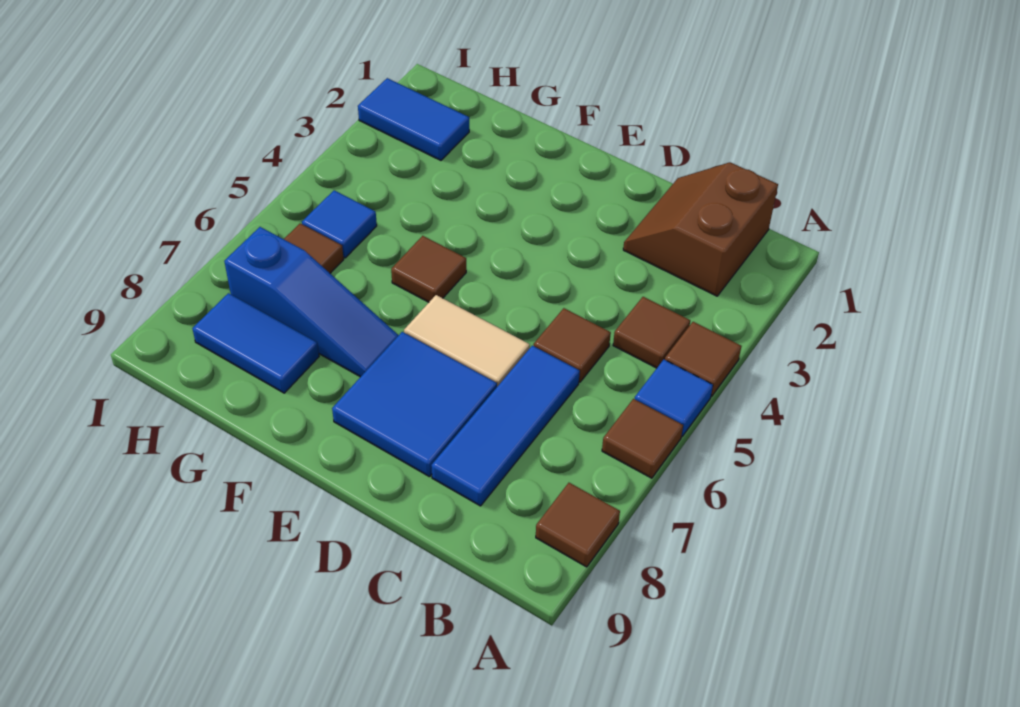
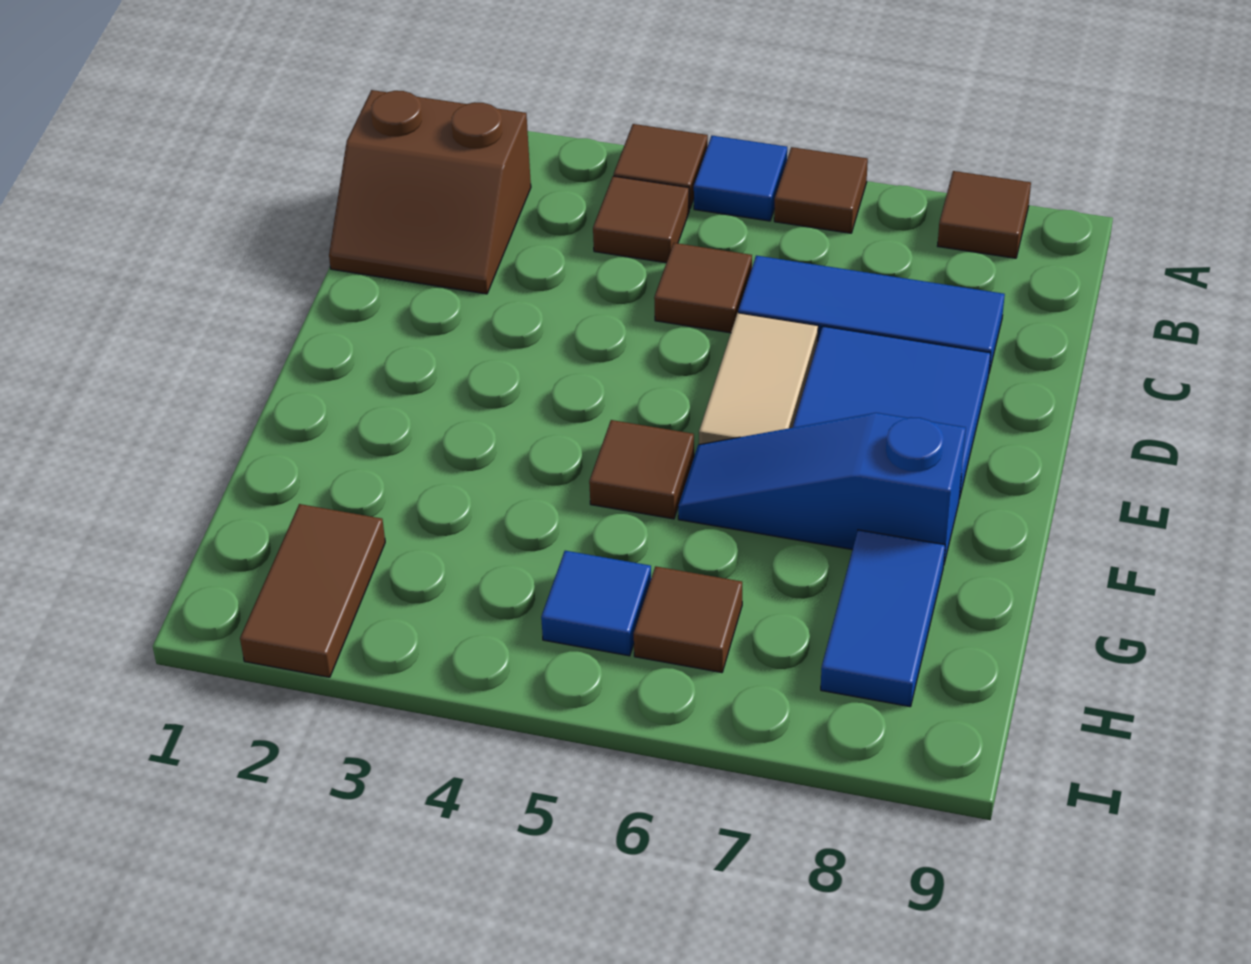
blue 1x3 slope [224,227,399,377] -> blue 1x3 slope turned to [678,413,966,563]
blue 1x2 tile [358,78,469,160] -> brown 1x2 tile [240,504,385,677]

